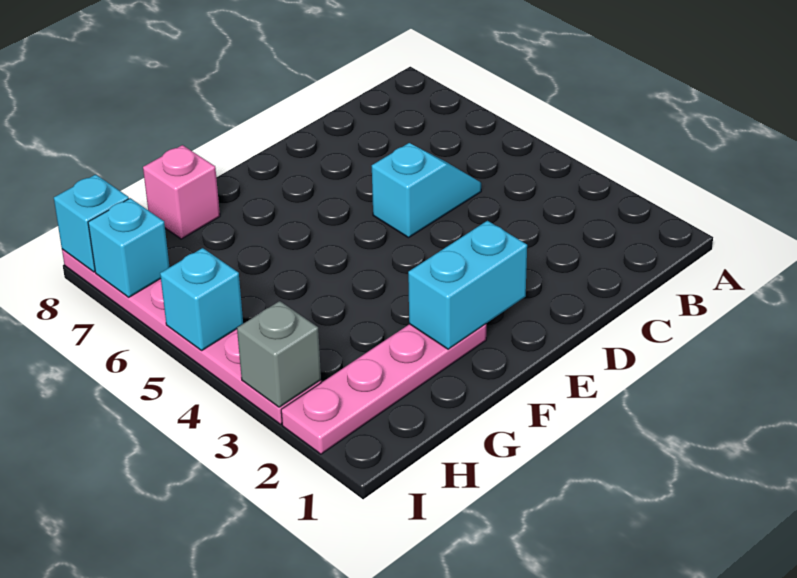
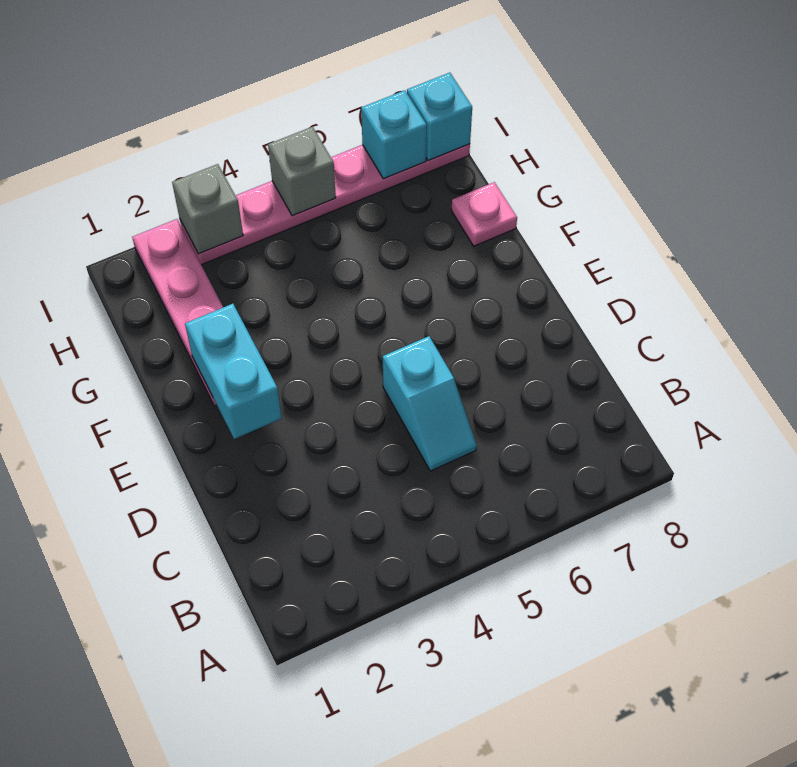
pink 1x1 brick [143,145,220,239] -> pink 1x1 plate [452,182,517,246]
cyan 1x1 brick [160,248,243,350] -> grey 1x1 brick [268,127,336,216]

